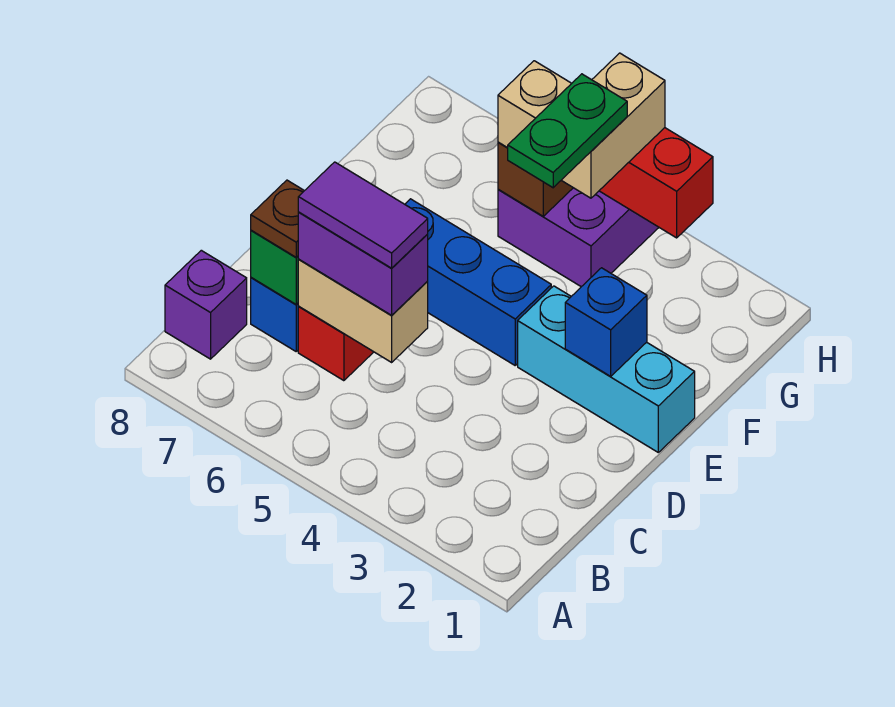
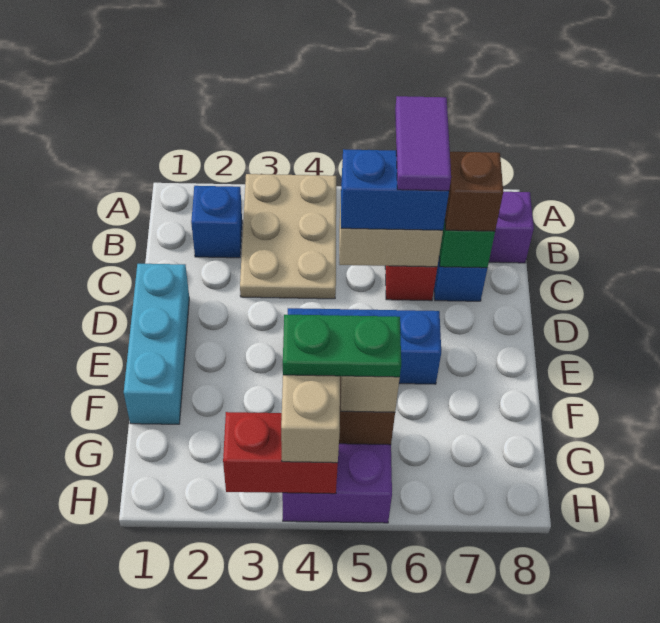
none -> tan 2x3 plate [240,174,336,299]
purple 1x2 brick [298,212,428,315] -> blue 1x2 brick [341,149,449,230]
purple 1x2 tile [298,162,428,268] -> purple 1x2 tile turned to [395,96,451,191]
brown 1x1 plate [251,180,304,257] -> brown 1x1 brick [445,152,503,231]
cyan 1x3 brick [518,286,695,452] -> cyan 1x3 brick turned to [124,264,189,424]
blue 1x1 brick [565,268,647,377] -> blue 1x1 brick moved to [191,186,242,258]
green 1x2 plate [508,74,627,188] -> green 1x2 plate turned to [283,315,401,377]

